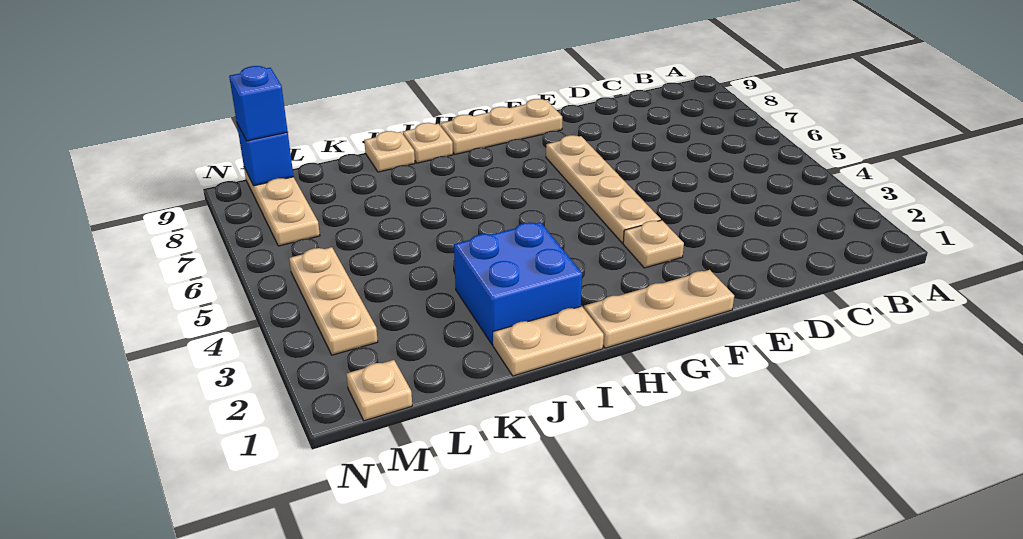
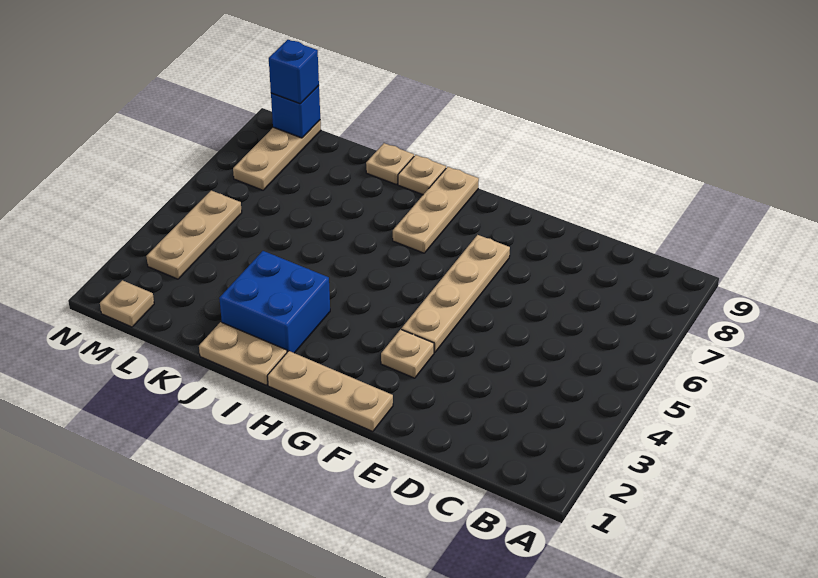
tan 1x3 plate [440,99,562,154] -> tan 1x3 plate turned to [393,167,479,253]

